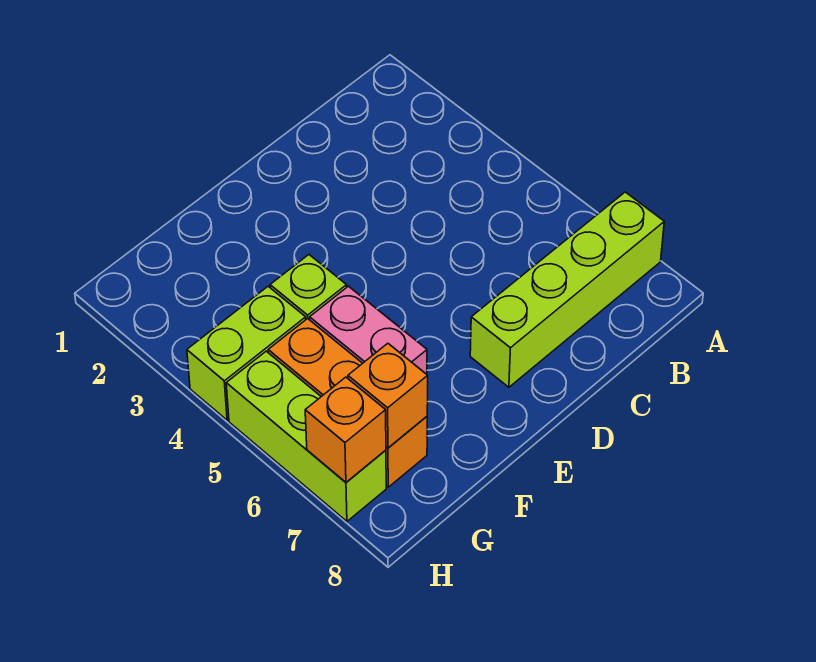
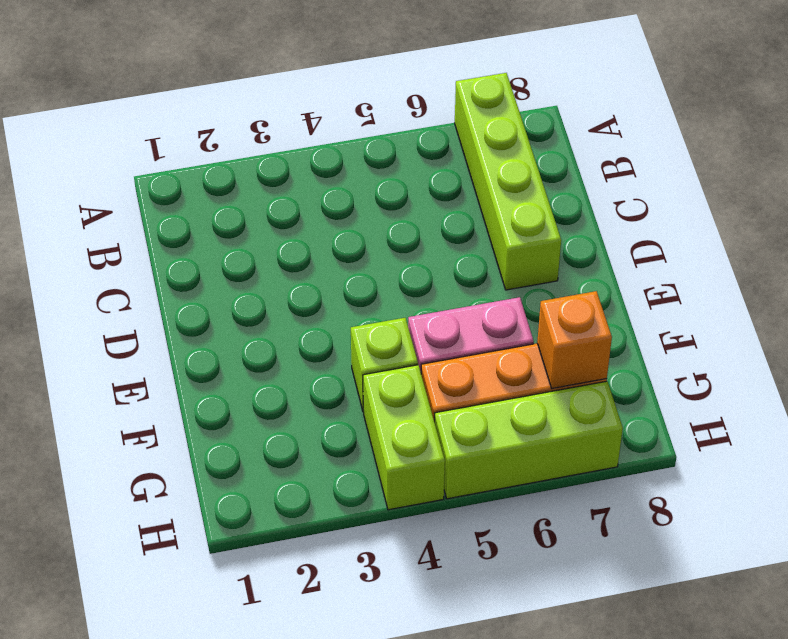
orange 1x1 brick [305,377,386,482] -> none

